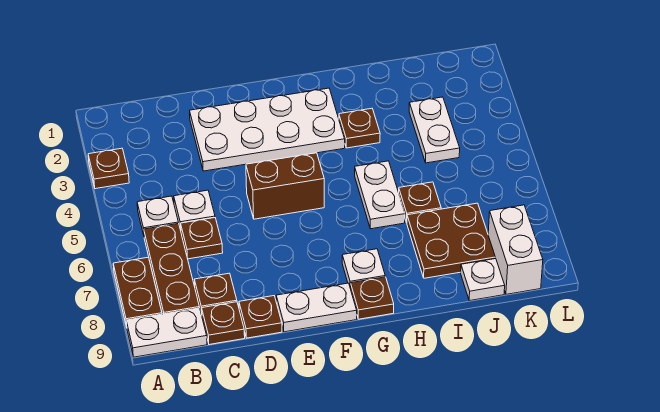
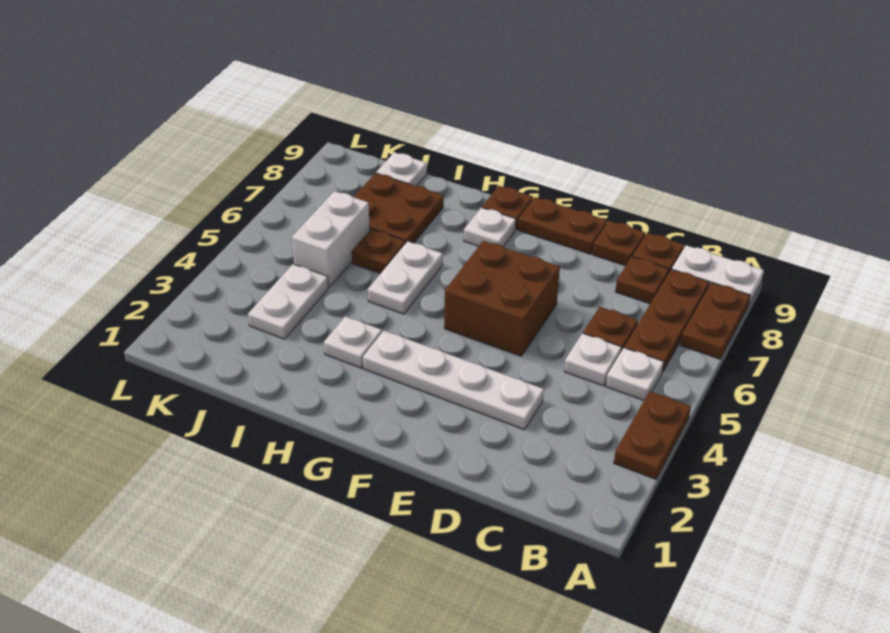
brown 1x1 plate [88,148,129,189] -> brown 1x2 plate [614,391,691,479]
white 2x4 plate [190,88,345,171] -> white 1x4 plate [363,331,544,430]
brown 1x2 brick [246,153,324,219] -> brown 2x2 brick [444,241,560,356]
white 1x2 plate [276,283,357,332] -> brown 1x2 plate [518,197,607,254]
brown 1x1 plate [339,108,380,148] -> white 1x1 plate [324,316,382,368]
white 1x2 brick [488,205,543,294] -> white 1x2 brick moved to [292,191,370,287]

